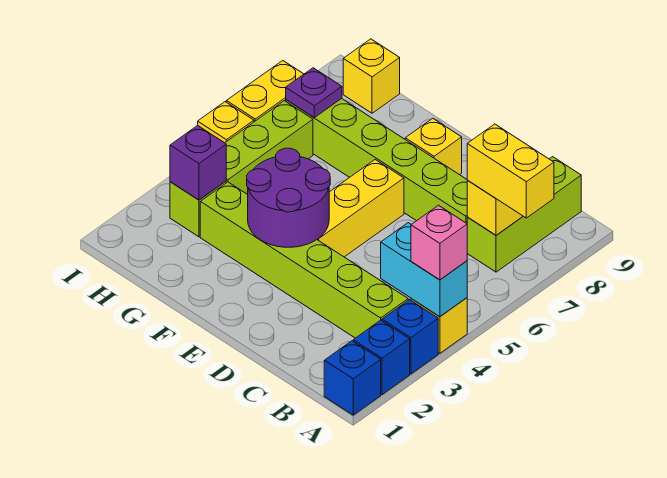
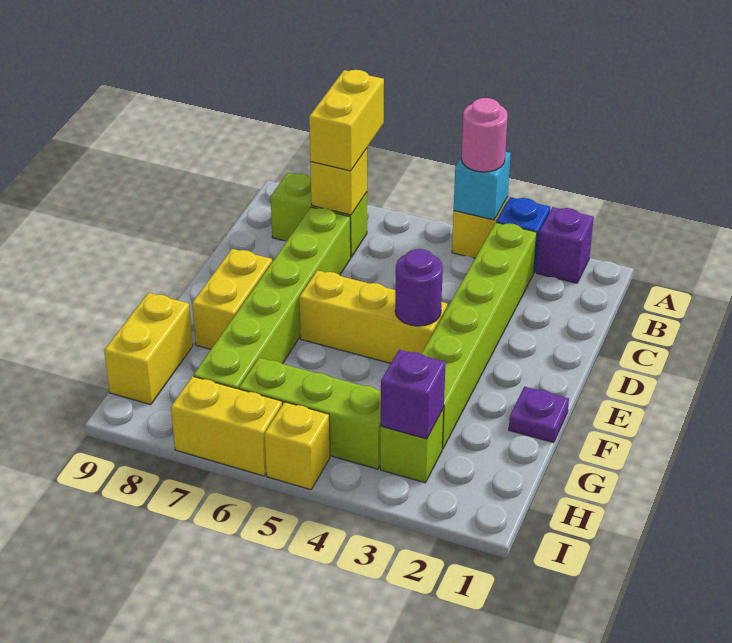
blue 1x1 brick [324,341,381,415] -> none
blue 1x1 brick [353,320,410,395] -> purple 1x1 brick [536,207,594,283]
cyan 1x2 brick [381,223,467,317] -> cyan 1x1 brick [454,152,511,220]
pink 1x1 brick [411,205,467,280] -> pink 1x1 round brick [461,98,508,172]
lime 1x3 brick [467,157,581,272] -> lime 1x2 brick [271,173,367,257]
purple 2x2 round brick [247,148,330,247] -> purple 1x1 round brick [395,249,443,326]
yellow 1x1 brick [405,118,462,175] -> yellow 1x2 brick [192,249,272,349]
purple 1x1 plate [286,68,342,118] -> purple 1x1 plate moved to [509,387,569,443]
yellow 1x1 brick [343,39,400,113] -> yellow 1x2 brick [104,293,193,405]

